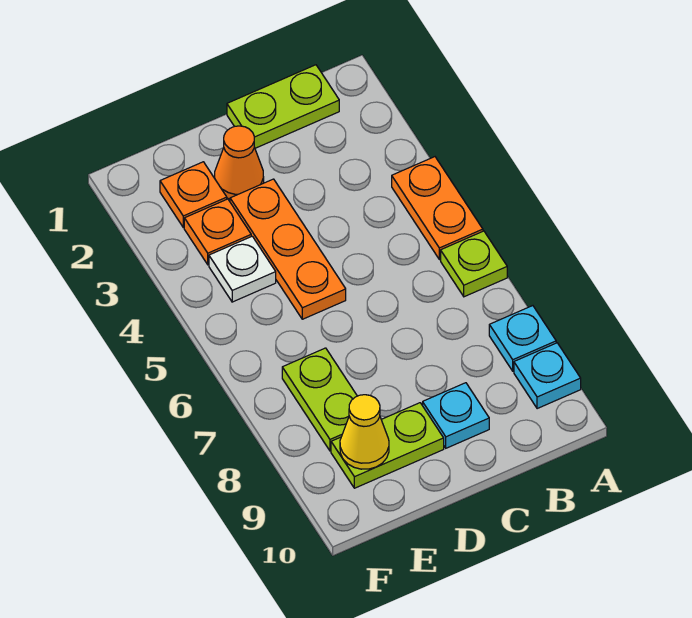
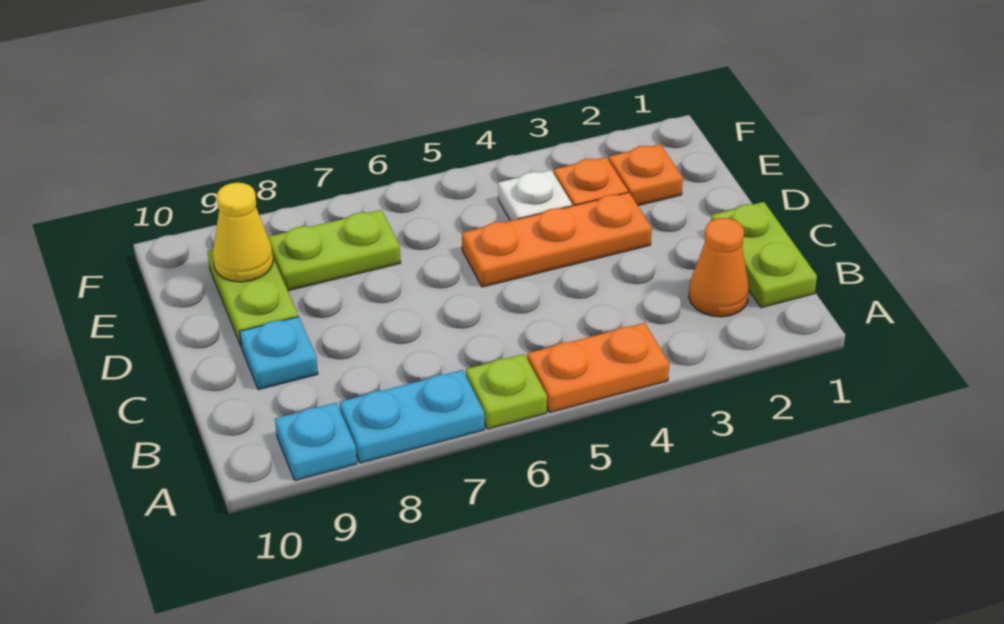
cyan 1x1 plate [489,306,556,371] -> cyan 1x2 plate [340,370,484,463]
orange 1x1 cone [215,126,264,199] -> orange 1x1 cone moved to [689,218,749,317]

